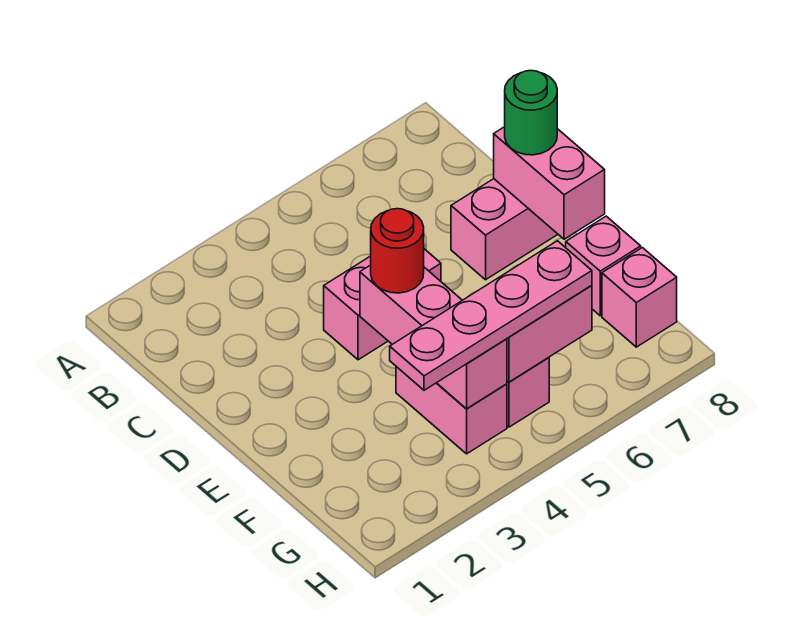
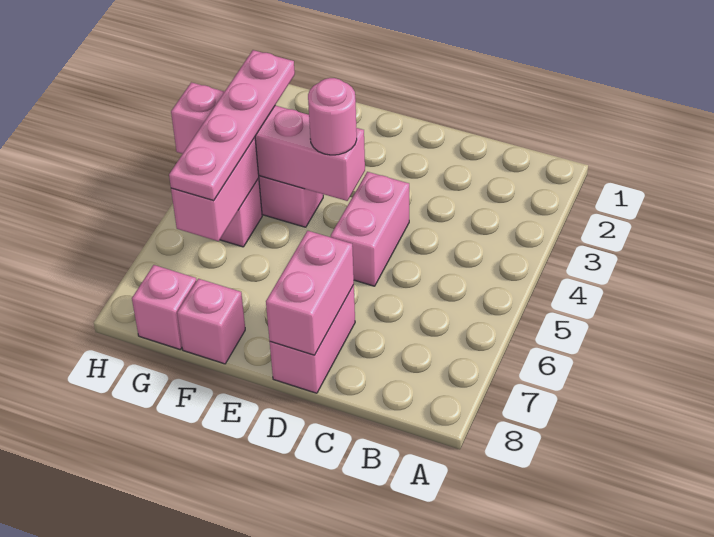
pink 1x2 brick [494,127,605,239] -> pink 1x2 brick turned to [266,231,354,355]
green 1x1 round brick [505,70,557,155] -> none
pink 1x3 brick [360,265,507,409] -> pink 1x4 brick [171,82,365,201]
red 1x1 round brick [371,209,424,293] -> pink 1x1 round brick [308,78,357,155]

